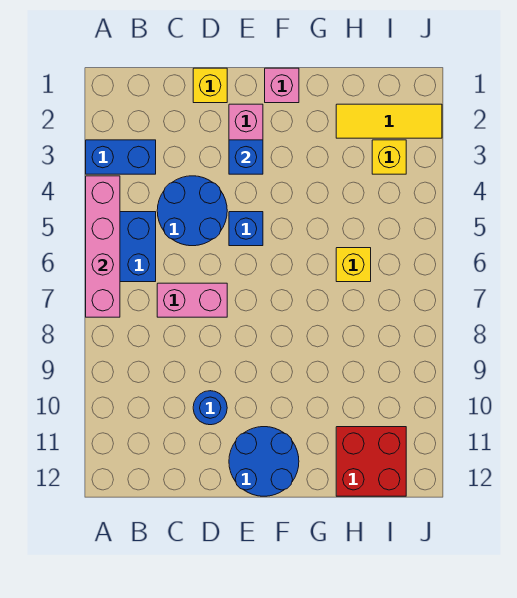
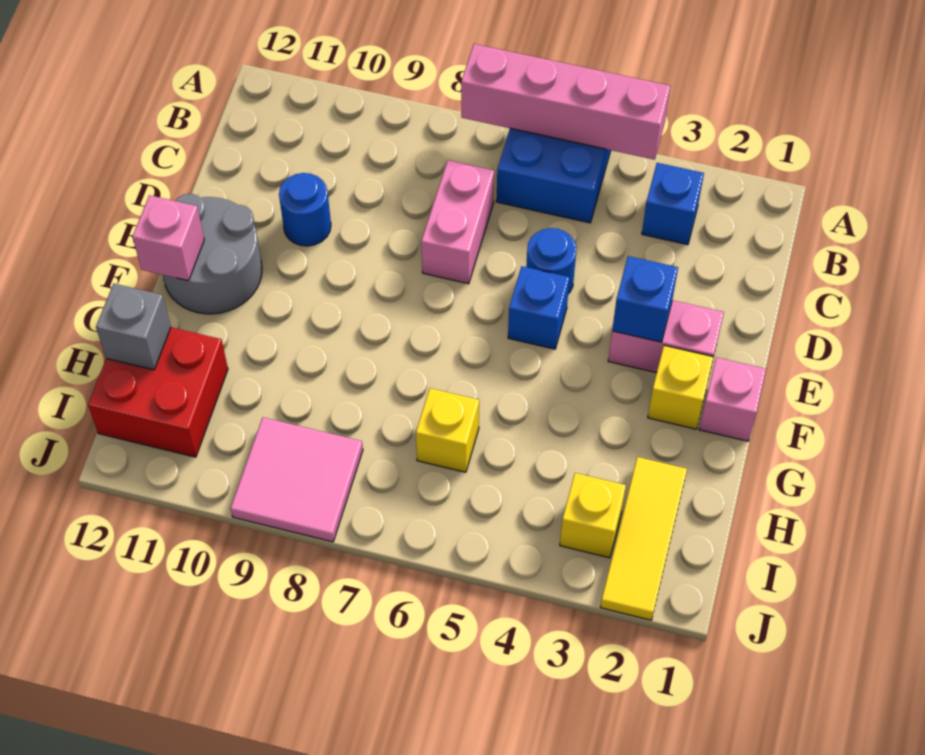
blue 1x2 brick [86,140,156,174] -> blue 1x1 brick [642,163,704,245]
blue 2x2 round brick [157,176,227,246] -> blue 1x1 round brick [526,228,577,294]
yellow 1x1 brick [193,68,227,103] -> yellow 1x1 brick moved to [648,345,713,429]
blue 2x2 round brick [229,427,299,496] -> grey 2x2 round brick [163,194,262,314]
none -> pink 1x1 brick [133,195,204,281]
none -> grey 1x1 brick [96,284,171,370]
none -> pink 2x2 tile [231,417,363,542]

